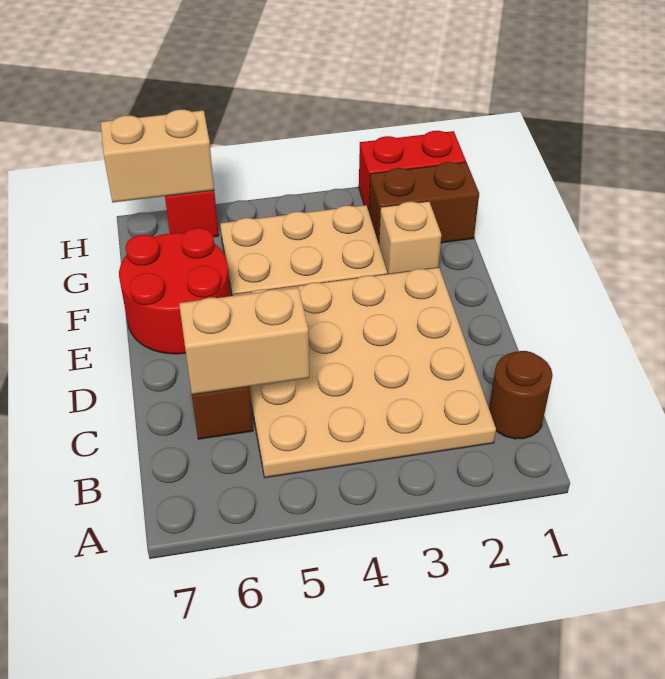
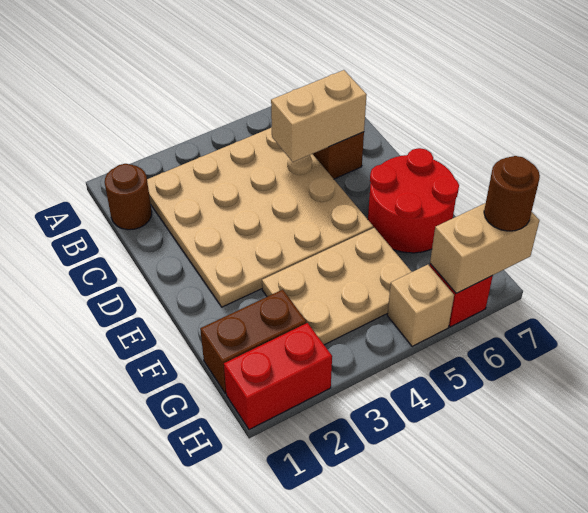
tan 1x1 brick [379,201,441,274] -> tan 1x1 brick moved to [387,265,454,346]
none -> brown 1x1 round brick [484,156,540,231]

